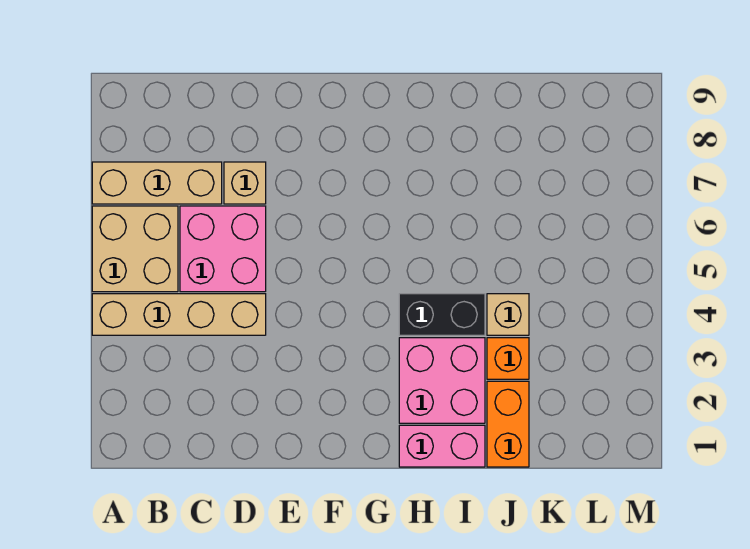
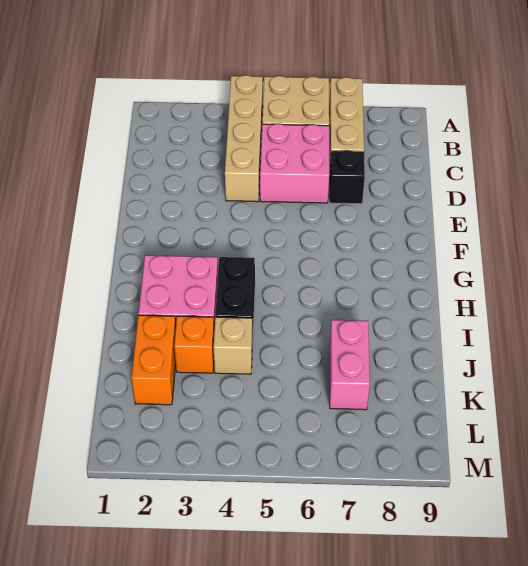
tan 1x1 brick [224,162,266,204] -> black 1x1 brick [329,150,365,204]
pink 1x2 brick [399,425,485,467] -> pink 1x2 brick moved to [330,320,370,410]
orange 1x2 brick [487,381,529,467] -> orange 1x2 brick turned to [131,315,176,405]

